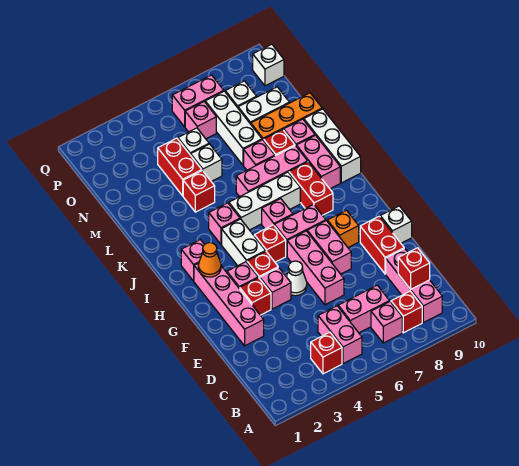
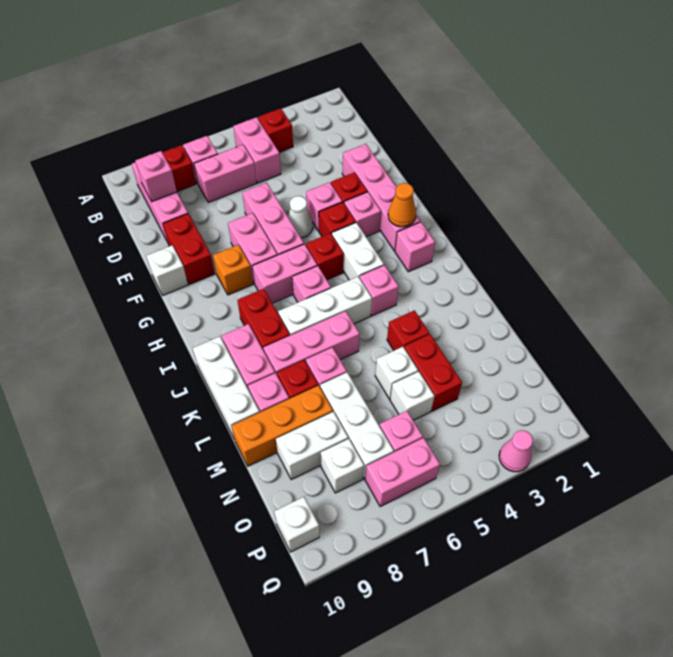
red 1x1 brick [398,248,430,289] -> pink 1x1 brick [135,151,177,202]
none -> pink 1x1 cone [499,430,533,472]

